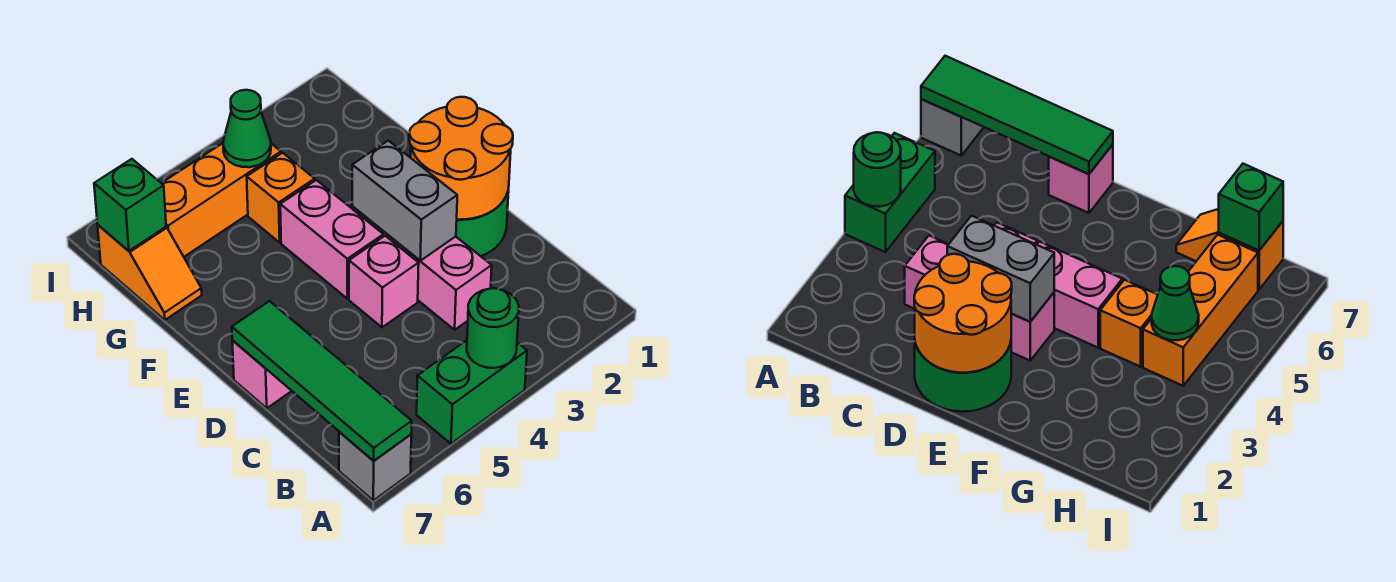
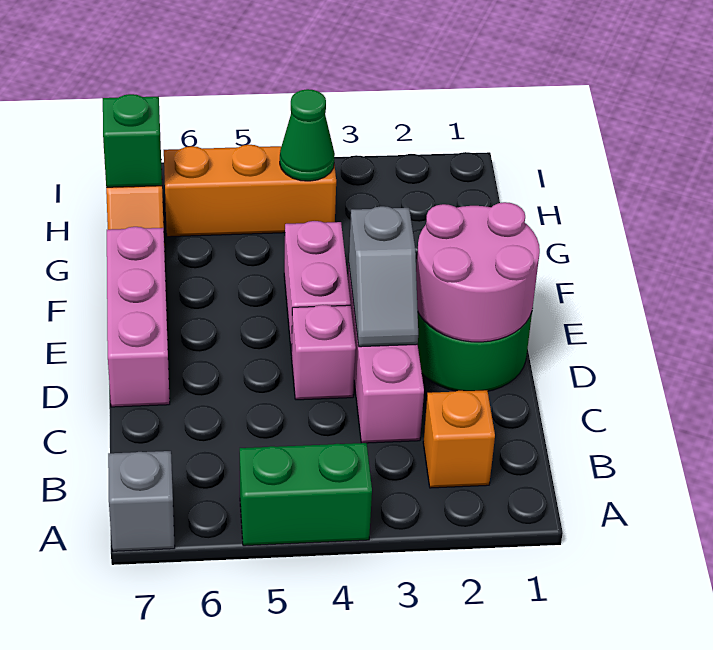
green 1x1 round brick [467,288,519,368] -> none
green 1x4 tile [232,301,412,461] -> none
orange 2x2 round brick [409,97,513,220] -> pink 2x2 round brick [416,202,540,342]
grey 1x2 brick [352,141,457,261] -> grey 1x2 slope [349,206,418,347]
pink 1x1 brick [232,341,291,408] -> pink 1x3 brick [107,227,170,407]
orange 1x1 brick [247,153,315,242] -> orange 1x1 brick moved to [423,390,495,488]

